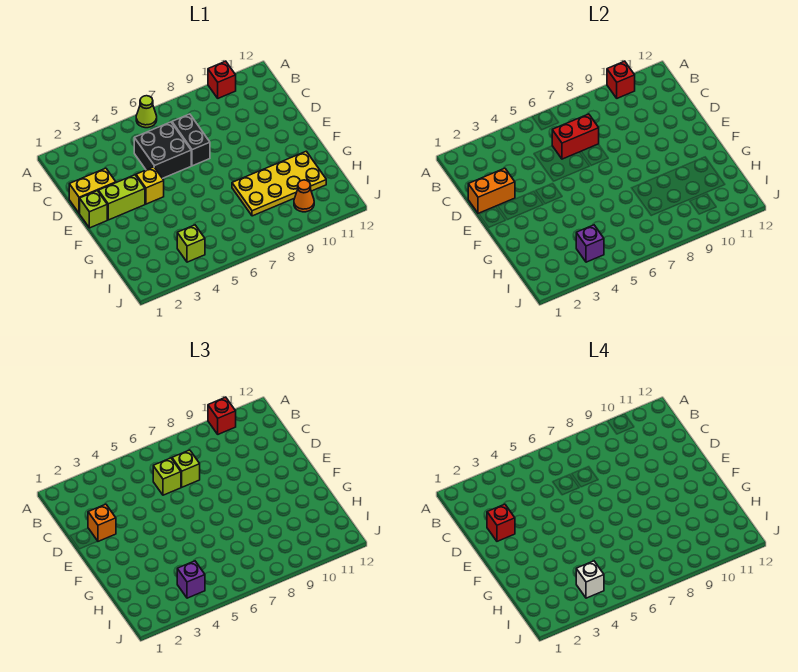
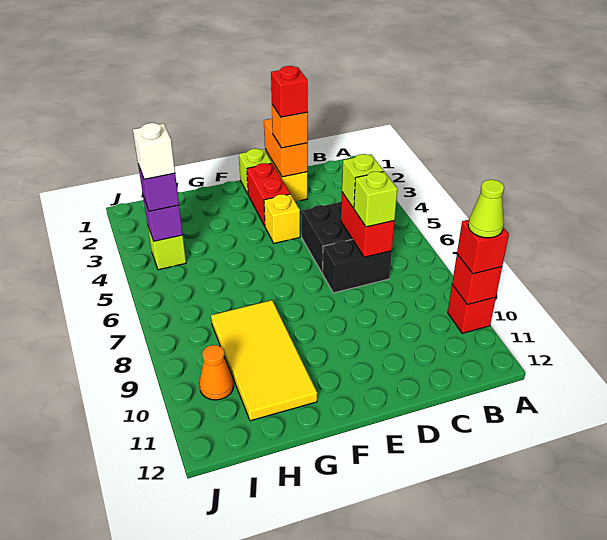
lime 1x1 cone [136,96,157,128] -> lime 1x1 cone moved to [468,180,504,238]
lime 1x2 brick [98,175,145,220] -> red 1x2 brick [247,163,290,226]
yellow 2x4 plate [232,151,326,216] -> yellow 2x4 tile [211,300,317,421]

